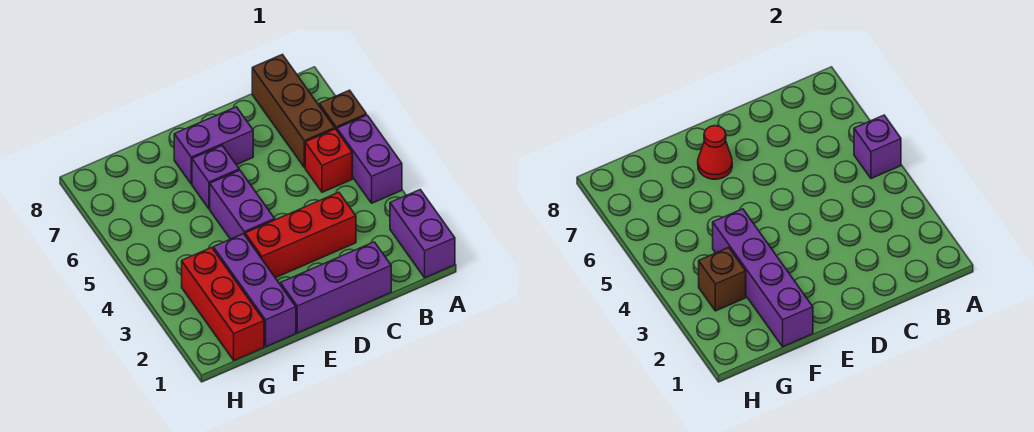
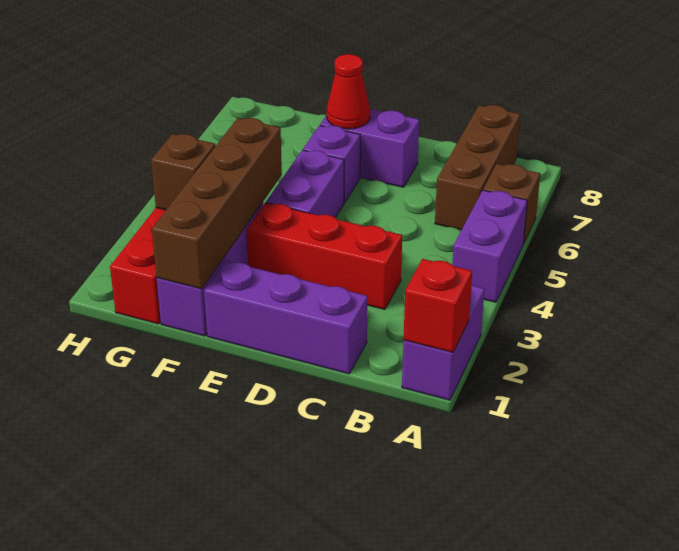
purple 1x1 brick [854,115,901,178] -> none
red 1x1 brick [305,129,352,192] -> red 1x1 brick moved to [403,259,472,352]
purple 1x4 brick [713,209,813,347] -> brown 1x4 brick [152,118,282,289]

